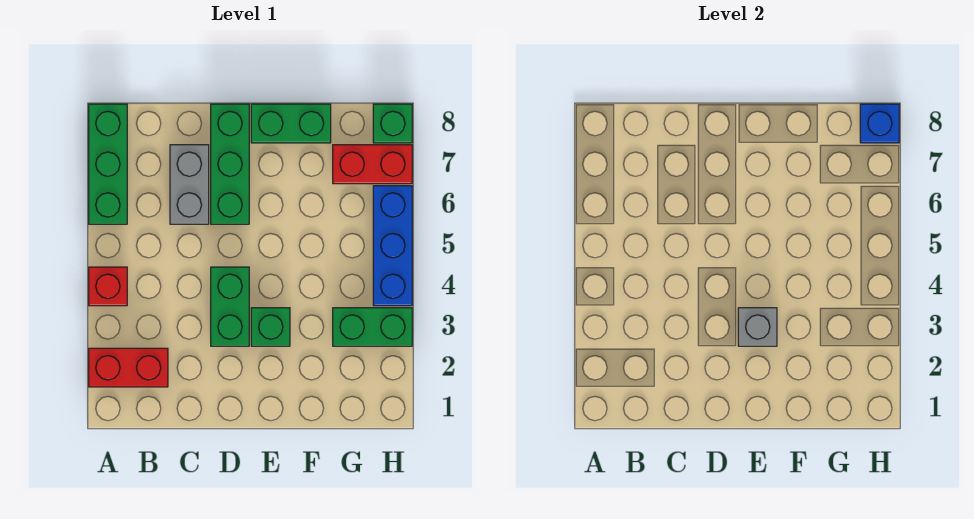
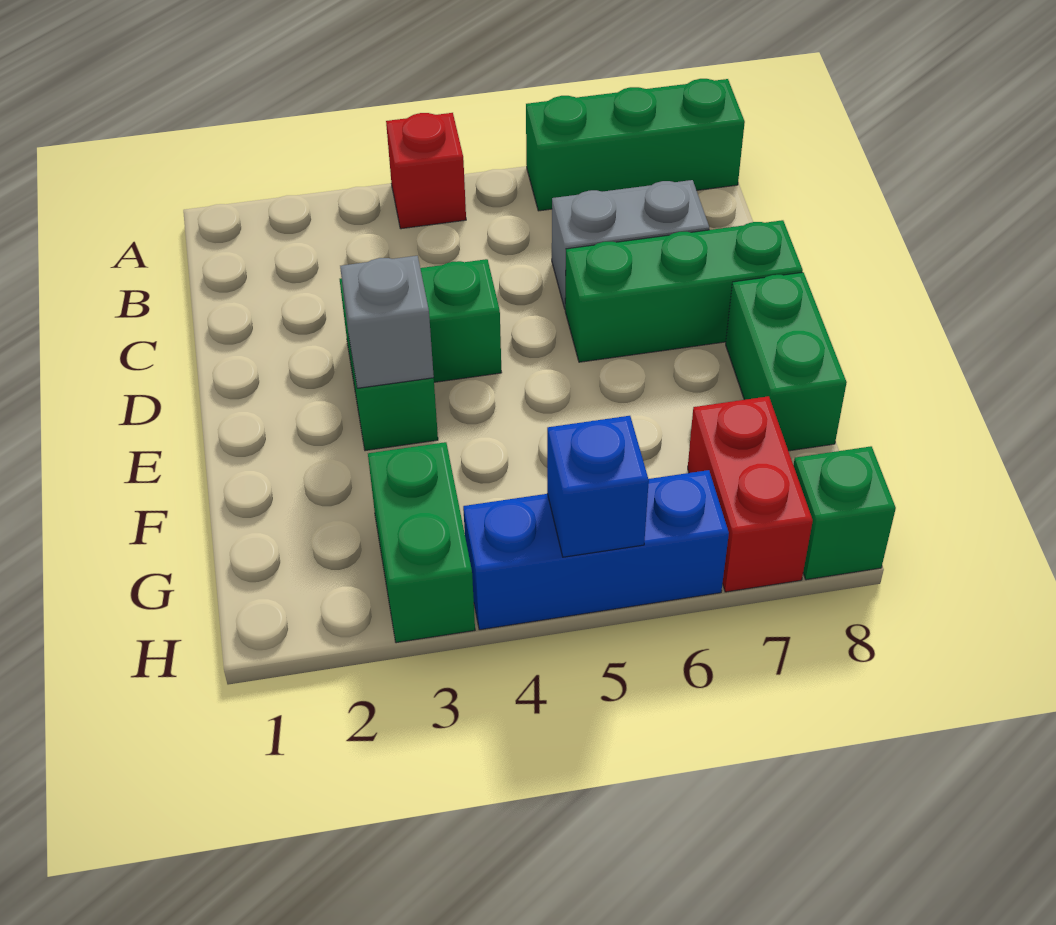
red 1x2 brick [89,348,168,387] -> none
blue 1x1 brick [860,104,899,143] -> blue 1x1 brick moved to [547,416,649,557]

